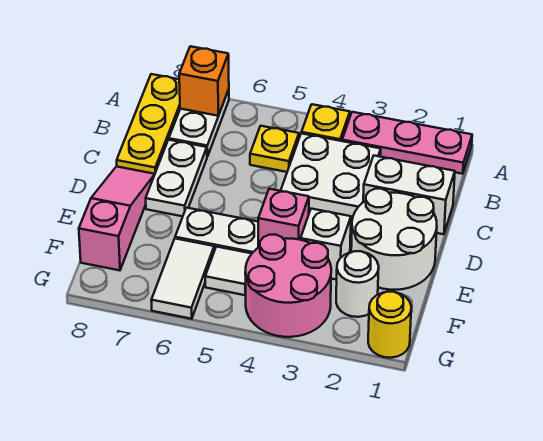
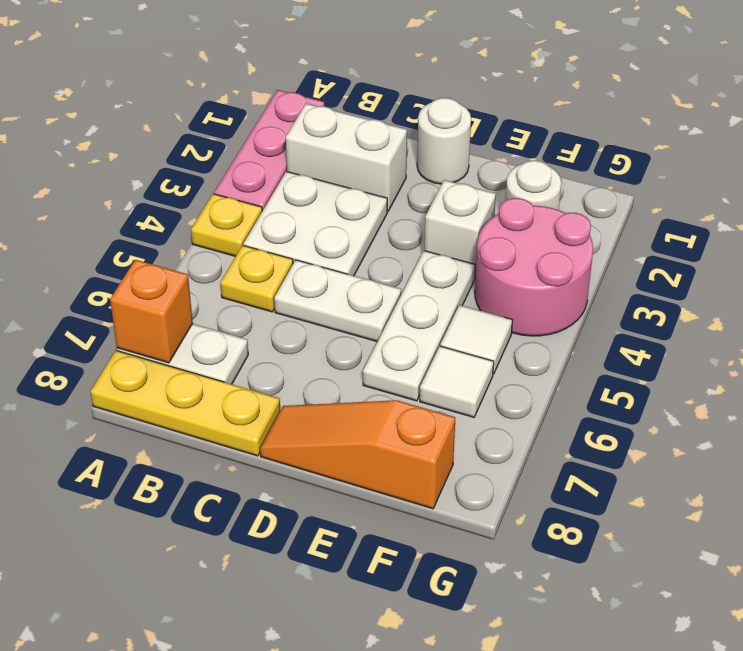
white 1x2 brick [363,156,455,234] -> white 1x2 brick turned to [286,104,407,212]
white 1x2 plate [146,140,207,216] -> white 1x2 plate moved to [274,260,401,342]
white 2x2 round brick [351,189,437,290] -> white 1x1 round brick [417,98,471,184]
pink 1x3 slope [79,167,155,270] -> orange 1x3 slope [260,400,455,509]
pink 1x1 brick [258,189,309,247] -> none
white 1x2 tile [151,239,214,319] -> white 1x1 tile [420,346,494,417]
yellow 1x1 round brick [368,292,411,358] -> none

